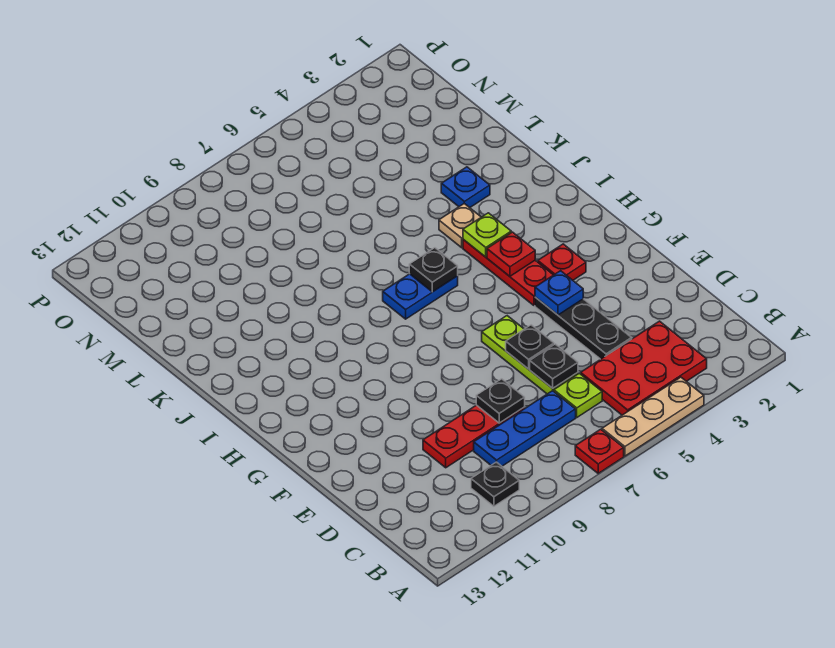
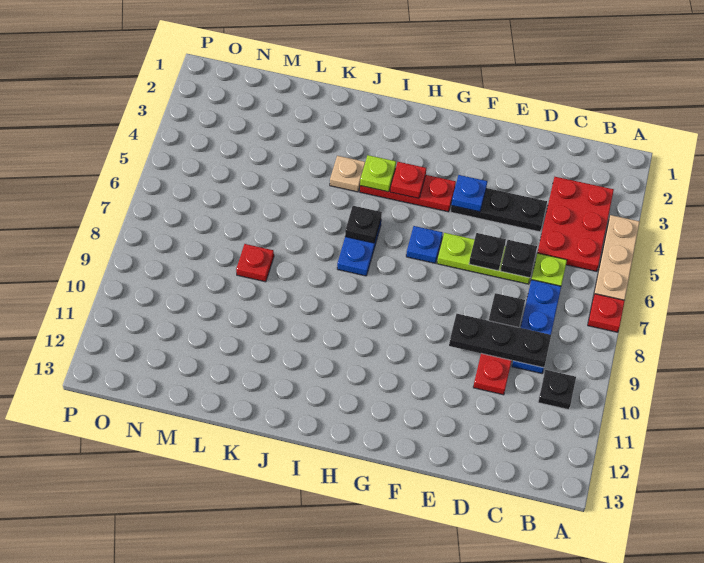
none -> black 1x3 plate [449,314,551,368]
red 1x1 plate [538,244,586,280] -> red 1x1 plate moved to [236,244,274,282]
blue 1x1 plate [441,167,490,208] -> blue 1x1 plate moved to [406,226,443,263]

